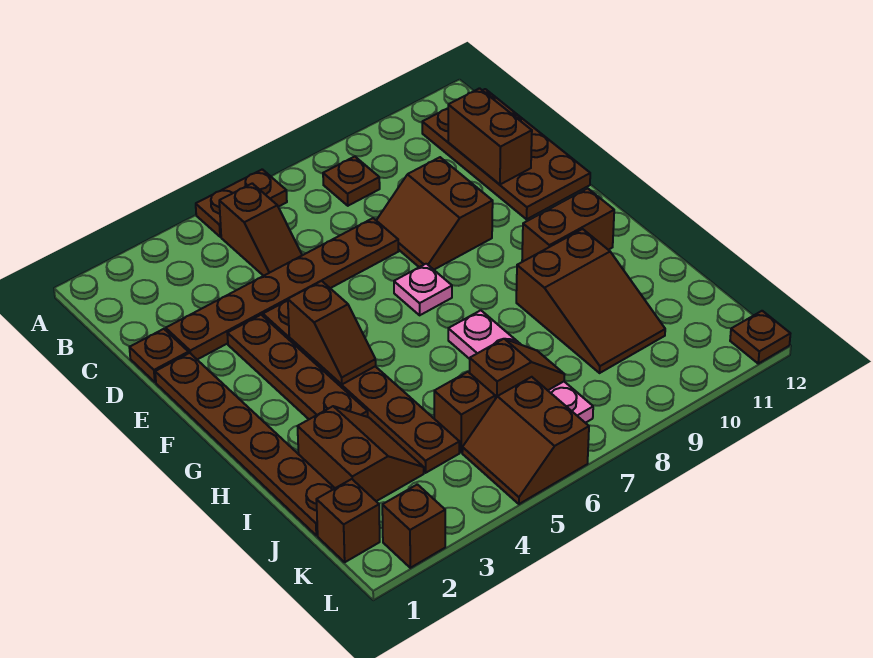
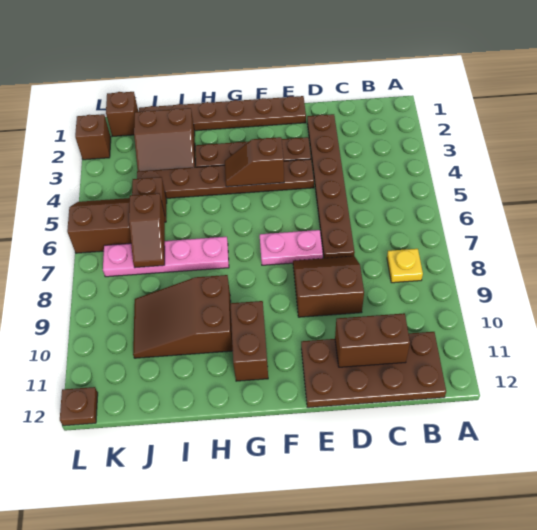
brown 1x2 plate [196,169,287,237] -> none
brown 1x2 slope [219,183,302,276] -> none
brown 1x1 plate [323,157,380,206] -> yellow 1x1 plate [387,249,423,283]
brown 1x1 plate [129,329,189,382] -> none
pink 1x1 plate [394,264,452,315] -> pink 1x2 plate [260,230,323,265]

